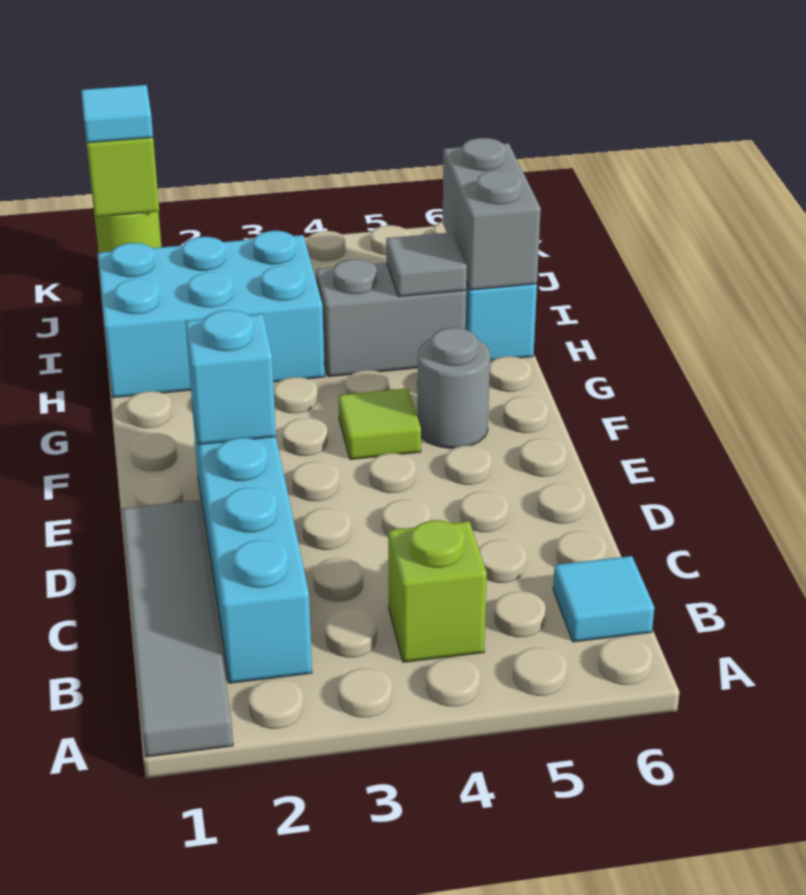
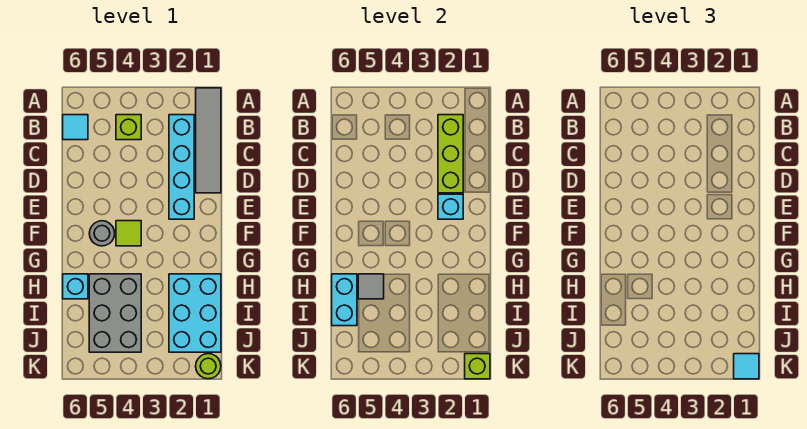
none -> lime 1x3 brick [438,115,463,193]
cyan 2x3 brick [98,231,325,398] -> cyan 2x3 brick turned to [169,274,221,352]
grey 1x2 brick [316,259,466,377] -> grey 2x3 brick [89,274,141,352]
grey 1x2 brick [443,138,541,290] -> cyan 1x2 brick [332,274,357,326]

